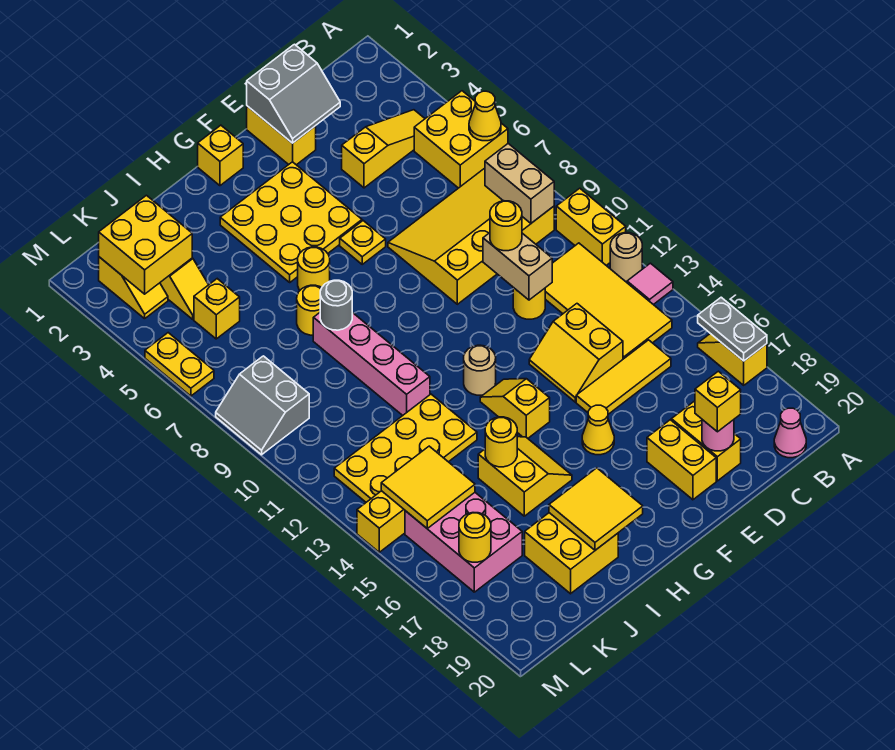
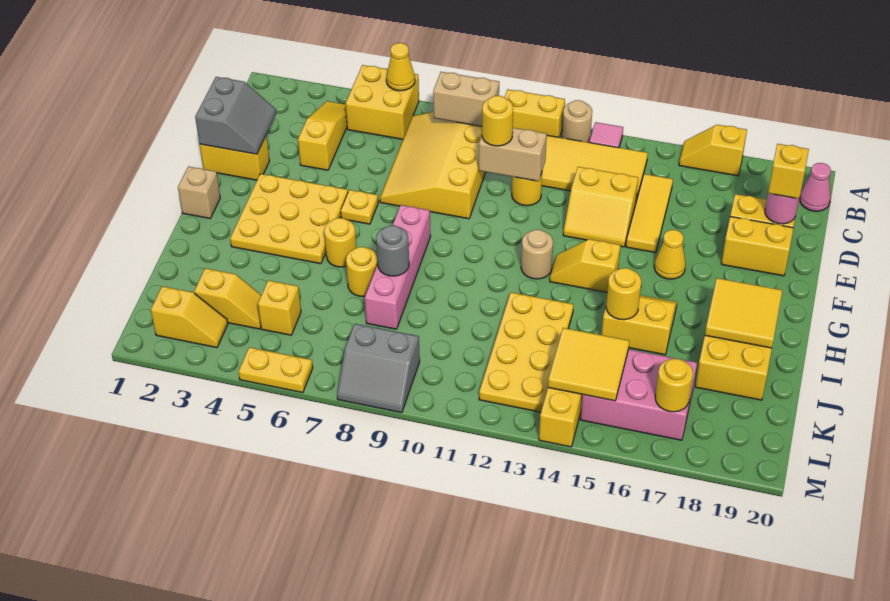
grey 1x2 plate [698,297,767,361] -> none
yellow 1x1 brick [198,125,243,186] -> tan 1x1 brick [178,167,220,218]
pink 1x4 brick [313,312,430,415] -> pink 1x4 brick turned to [365,205,431,329]
yellow 2x2 brick [99,195,192,294] -> none

